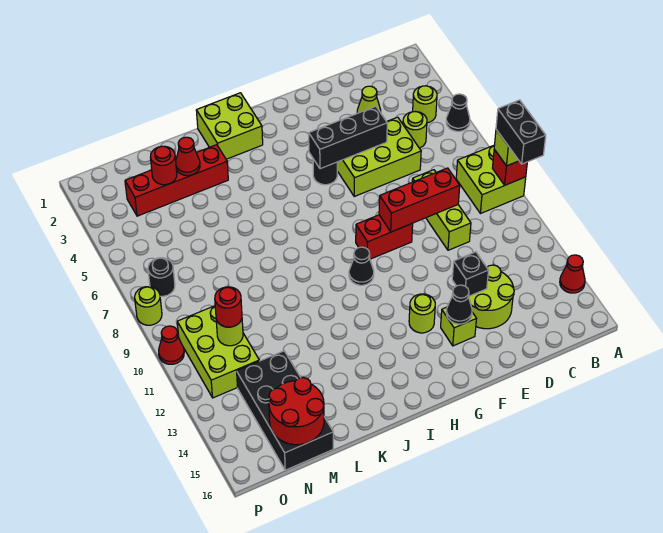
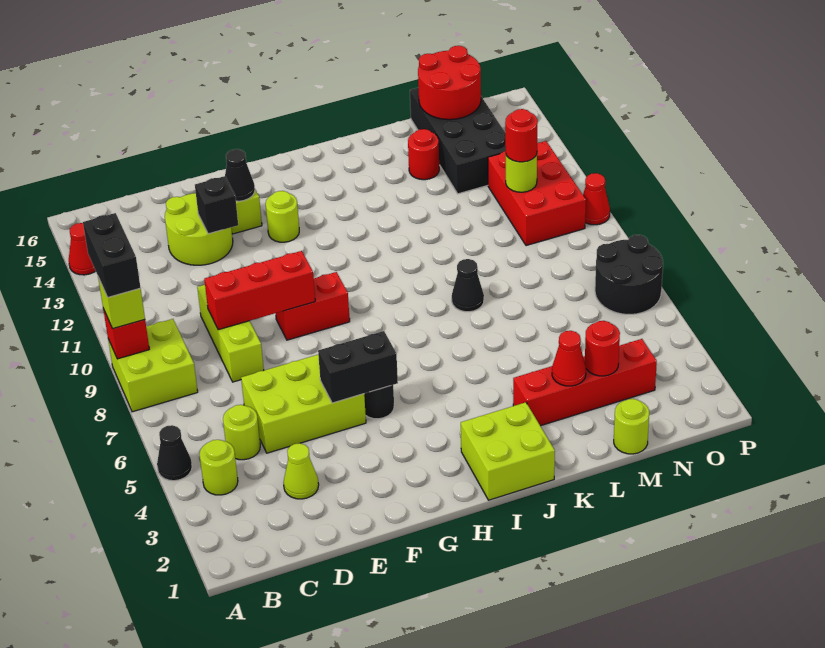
black 1x3 brick [309,106,387,169] -> black 1x2 brick [318,331,398,403]
black 1x1 cone [349,247,374,285] -> black 1x1 cone moved to [452,259,484,312]
none -> red 1x1 round brick [408,129,439,180]
lime 2x3 brick [177,306,259,398] -> red 2x3 brick [488,141,586,246]
black 1x1 round brick [148,258,175,296] -> black 2x2 round brick [595,235,663,314]
lime 1x1 round brick [135,287,162,325] -> lime 1x1 round brick moved to [614,399,649,454]

